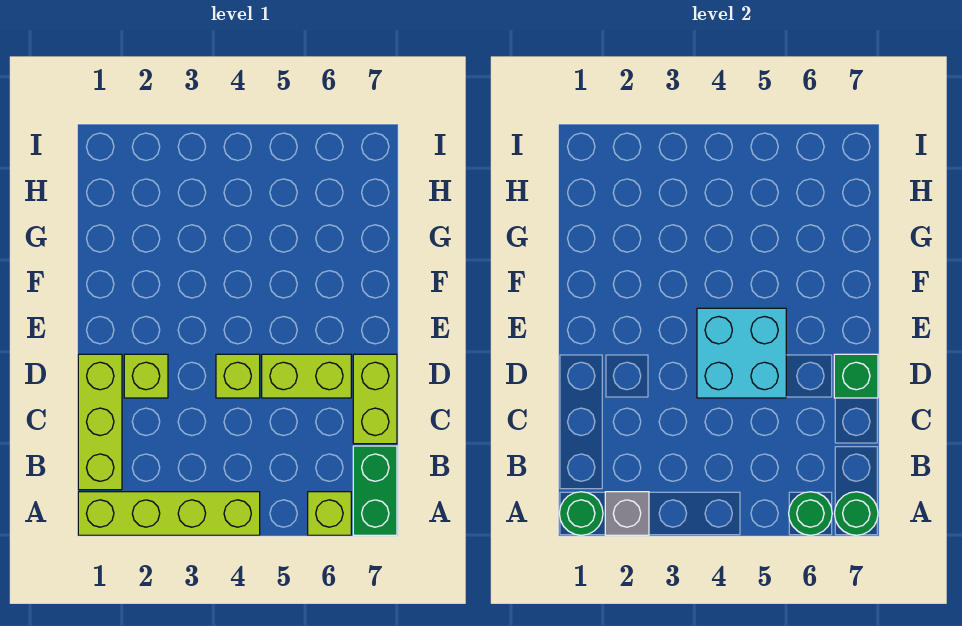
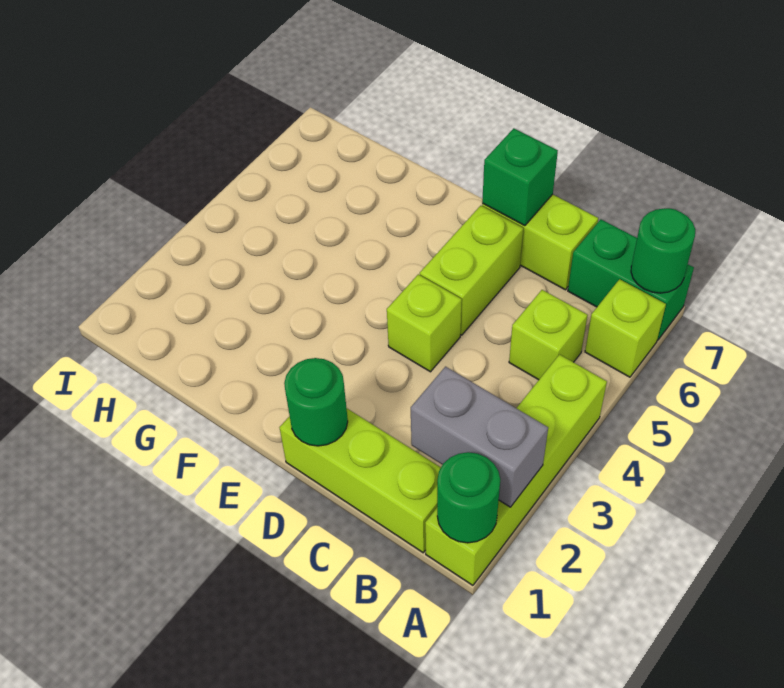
grey 1x1 brick [605,492,649,535] -> grey 1x2 brick [411,367,548,507]
green 1x1 round brick [789,492,832,535] -> green 1x1 round brick moved to [284,358,348,446]
lime 1x1 brick [124,354,168,398] -> lime 1x1 brick moved to [509,290,588,380]
cyan 2x2 brick [697,308,786,398] -> none

